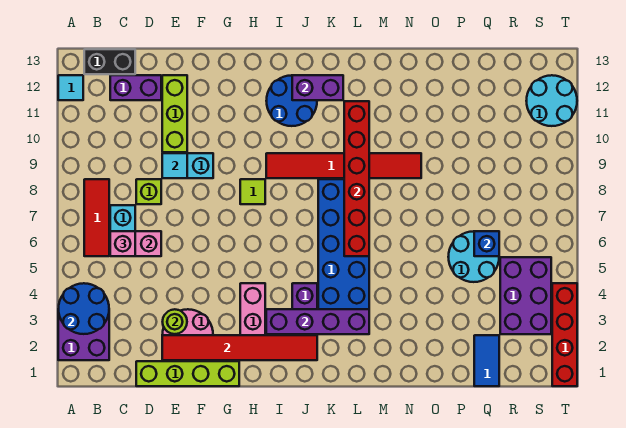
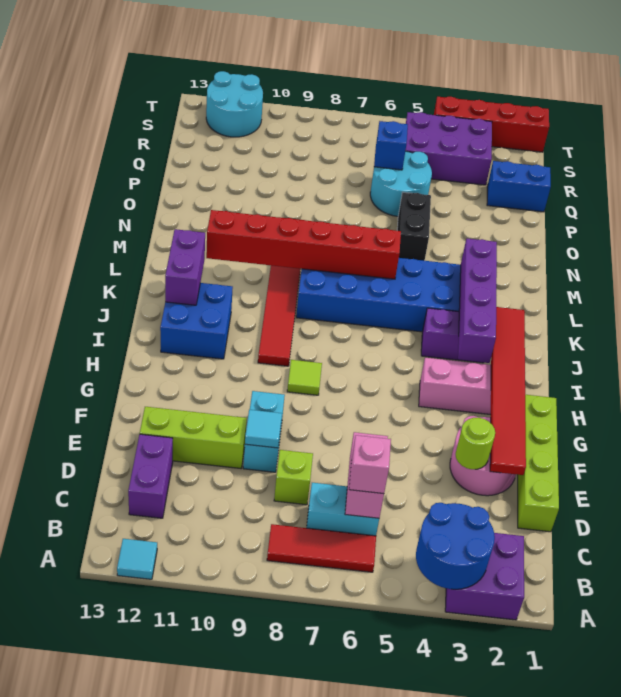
black 1x2 brick [84,49,135,74] -> black 1x2 brick moved to [397,192,431,261]
blue 2x2 round brick [266,75,317,126] -> blue 2x2 brick [160,283,233,359]
blue 1x2 tile [474,335,499,386] -> blue 1x2 brick [487,161,551,212]

